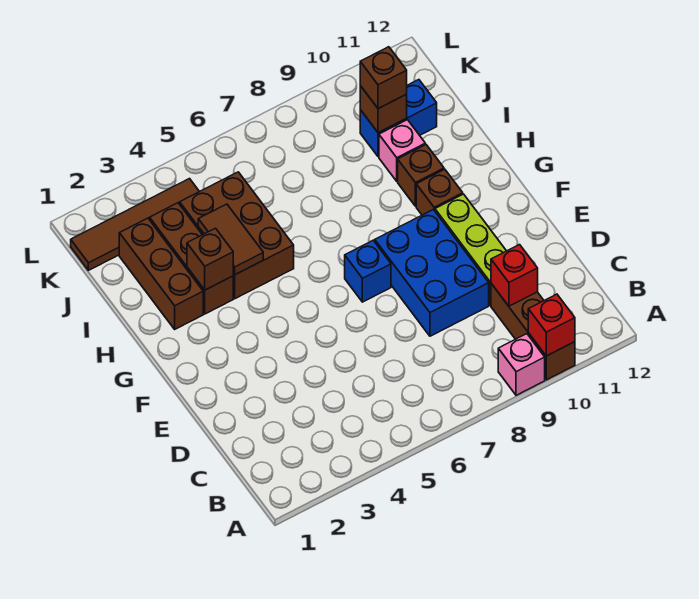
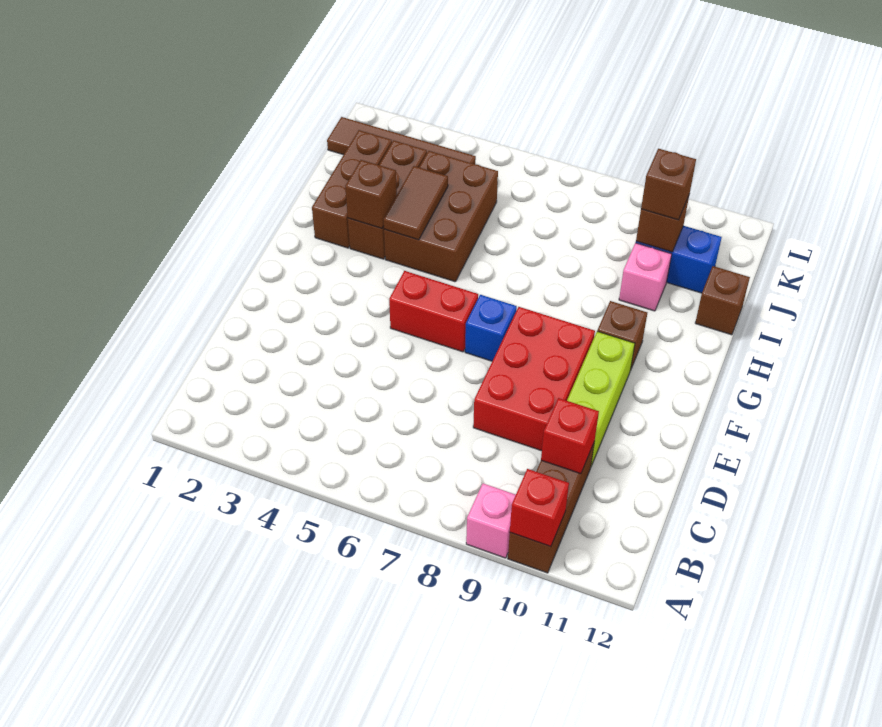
blue 2x3 brick [375,210,489,336] -> red 2x3 brick [473,307,595,451]
none -> red 1x2 brick [389,271,478,352]
brown 1x1 brick [398,145,444,206] -> brown 1x1 brick moved to [695,266,750,335]

